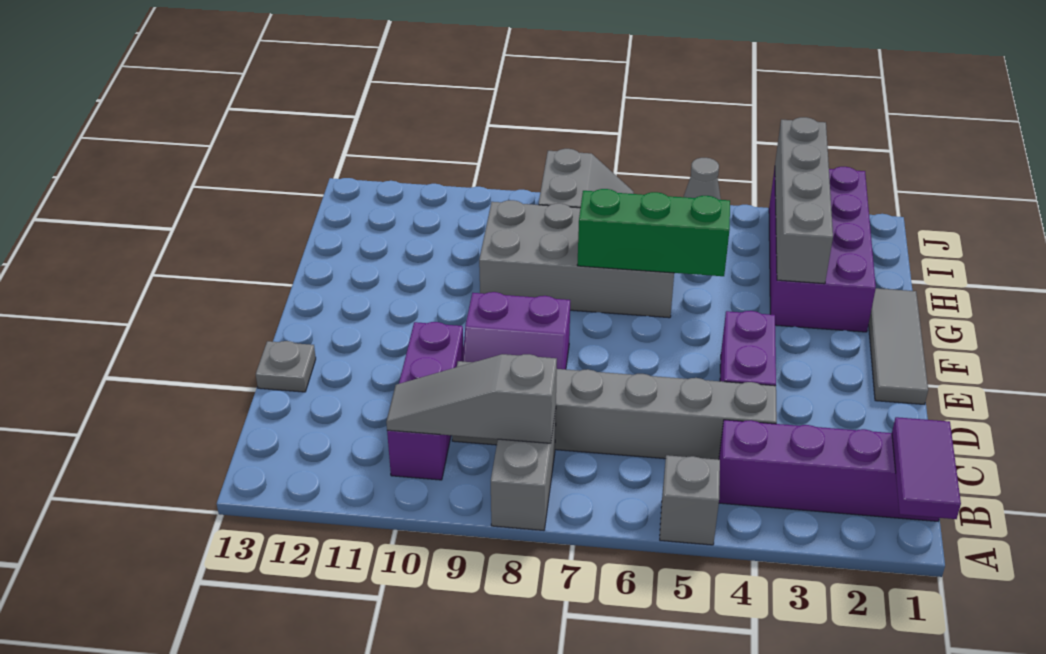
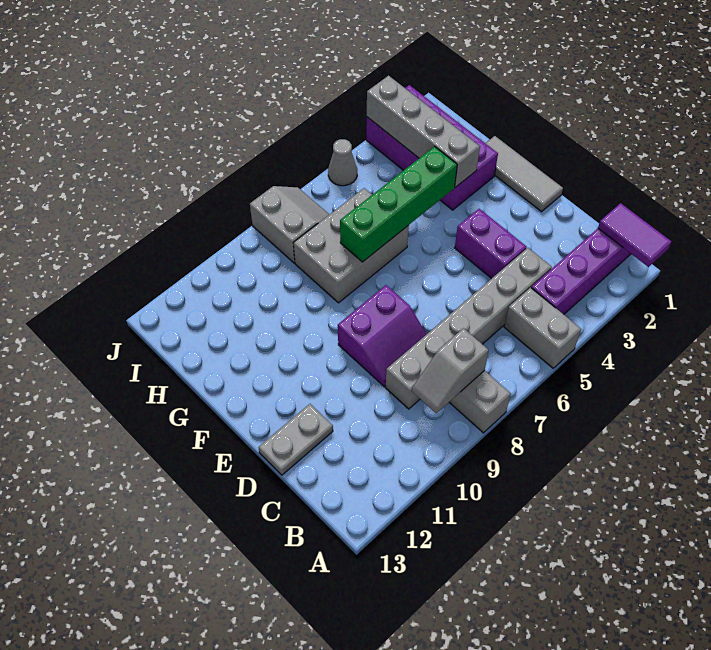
grey 1x1 brick [660,455,720,545] -> grey 1x2 brick [504,288,581,368]
grey 1x3 slope [386,354,557,443] -> grey 1x2 slope [412,328,489,413]
purple 1x3 brick [387,322,464,480] -> none
grey 1x1 plate [256,341,316,392] -> grey 1x2 plate [258,404,333,475]
green 1x3 brick [577,189,730,276] -> green 1x4 brick [340,147,457,262]
grey 2x4 brick [479,200,674,318] -> grey 2x3 brick [294,188,409,303]

